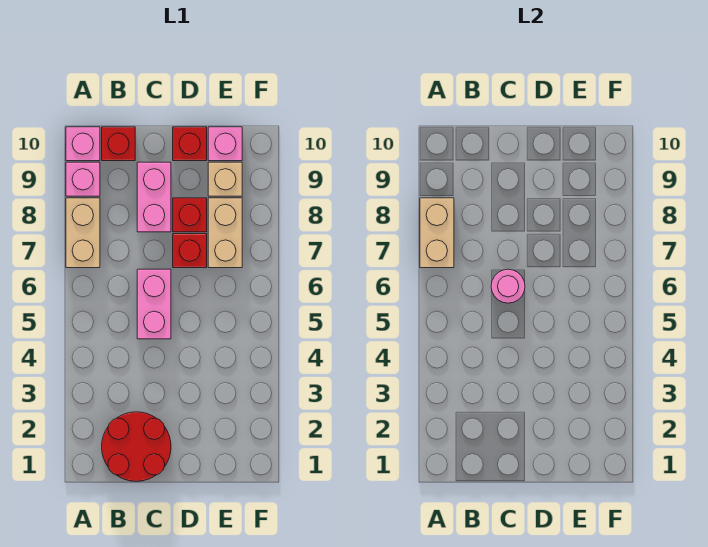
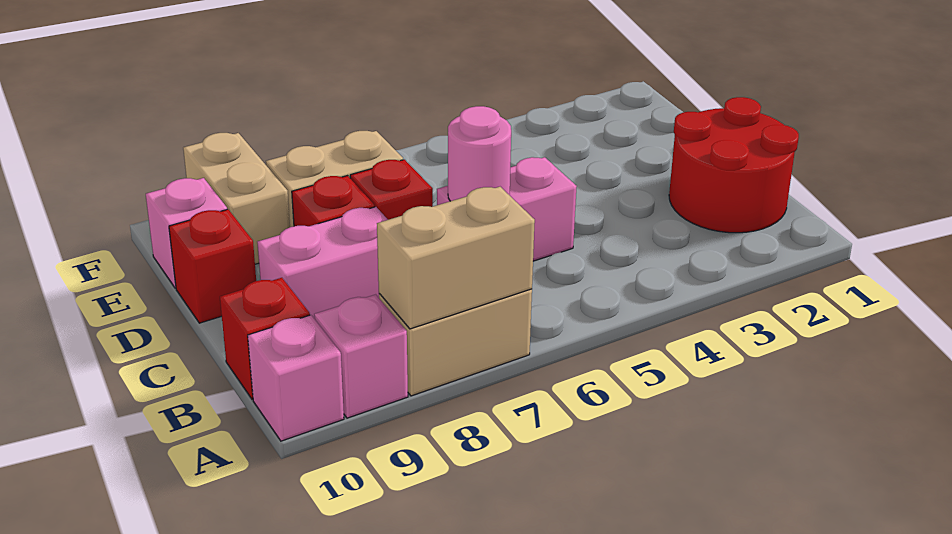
tan 1x1 brick [208,162,242,196] -> tan 1x2 brick [183,133,290,264]

